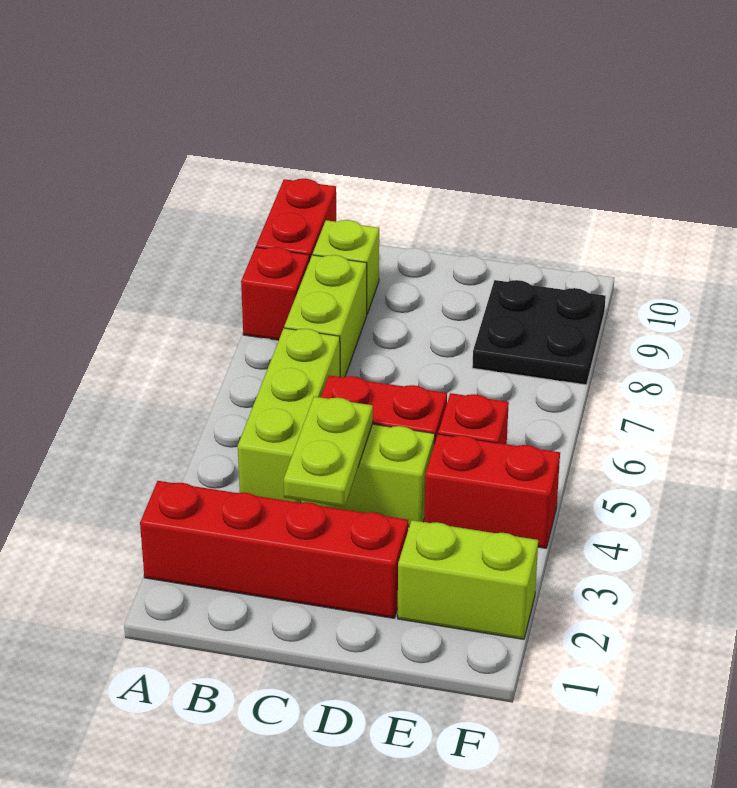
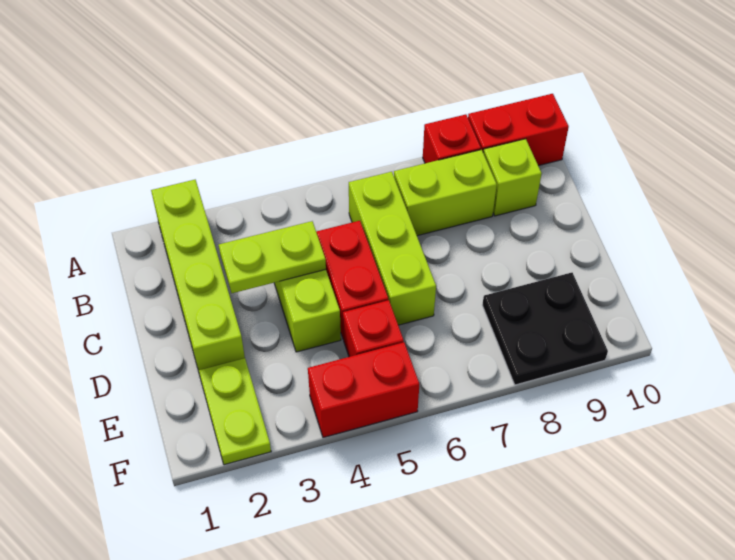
red 1x4 brick [140,481,408,618] -> lime 1x4 brick [151,180,245,371]
lime 1x3 brick [238,328,340,503] -> lime 1x3 brick turned to [349,172,436,325]
lime 1x2 brick [398,520,538,639] -> lime 1x2 plate [199,358,271,465]
red 1x2 brick [424,434,560,548] -> red 1x2 brick turned to [308,342,419,437]

